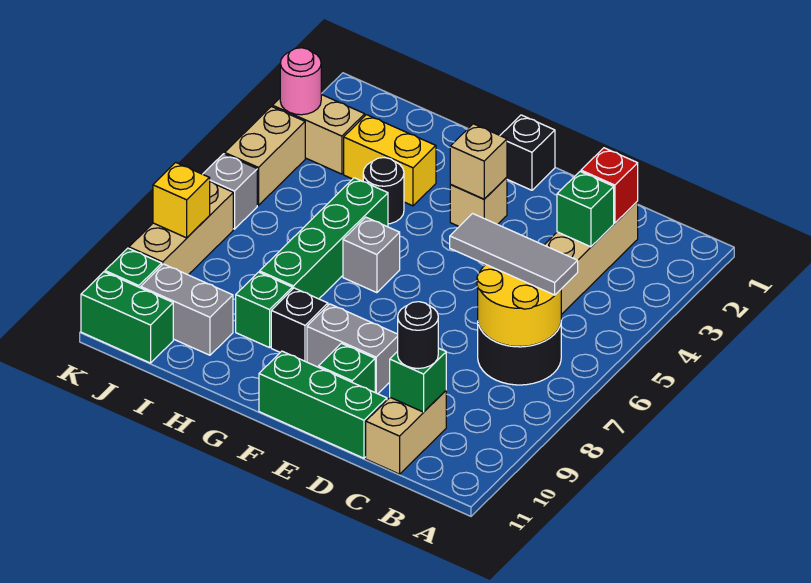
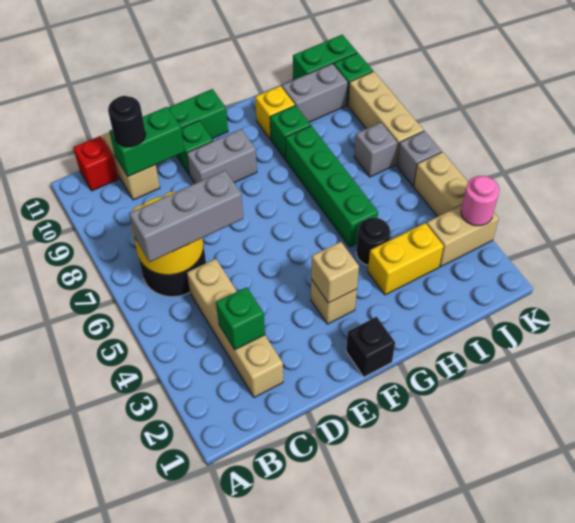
grey 1x3 tile [450,214,578,295] -> grey 1x3 brick [129,170,243,262]
red 1x1 brick [581,148,638,223] -> red 1x1 brick moved to [73,136,119,191]
green 1x1 brick [390,348,446,412] -> green 1x2 brick [109,107,184,177]
grey 1x1 brick [343,217,400,293] -> grey 1x1 brick moved to [354,122,397,177]
black 1x1 brick [271,288,328,362] -> none
yellow 1x1 brick [153,162,210,238] -> yellow 1x1 brick moved to [255,86,295,139]

